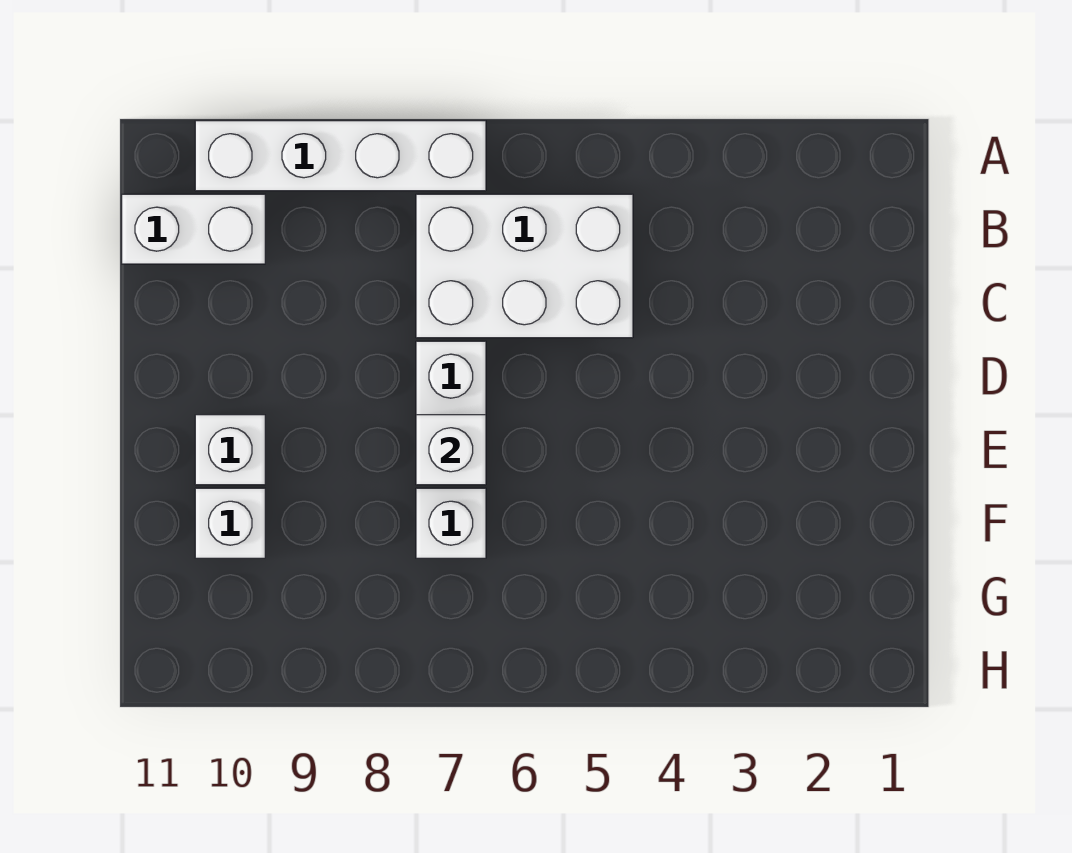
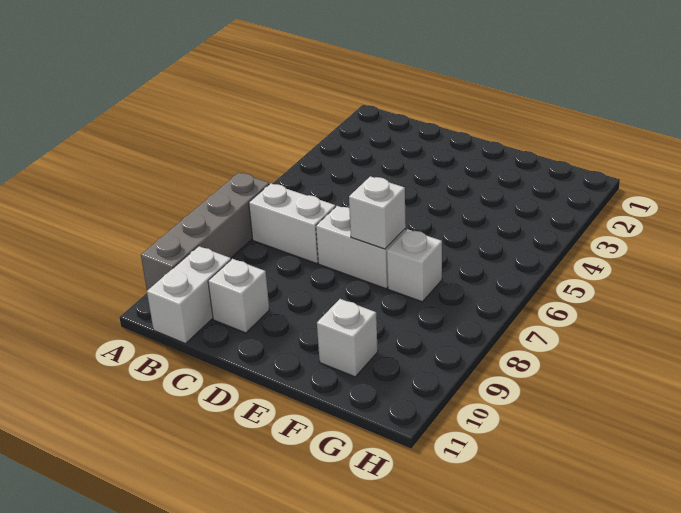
white 1x4 brick [195,121,486,191] -> grey 1x4 brick [141,173,269,291]
white 2x3 brick [416,194,633,338] -> white 1x2 brick [249,183,336,264]
white 1x1 brick [195,415,265,485] -> white 1x1 brick moved to [208,259,269,333]

